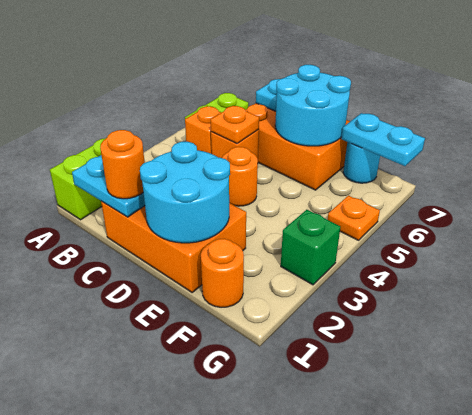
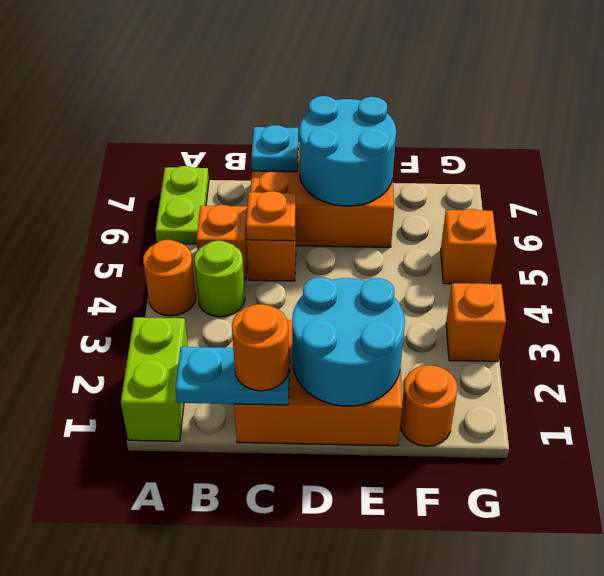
none -> lime 1x1 round brick [194,241,245,317]
orange 1x1 round brick [222,147,258,206] -> orange 1x1 round brick moved to [143,240,196,316]
cyan 1x1 round brick [343,142,380,183] -> none
cyan 1x2 plate [341,113,425,166] -> none
green 1x1 brick [281,210,340,285] -> orange 1x1 brick [446,283,506,361]
orange 1x1 plate [328,196,380,240] -> orange 1x1 brick [441,209,497,284]

